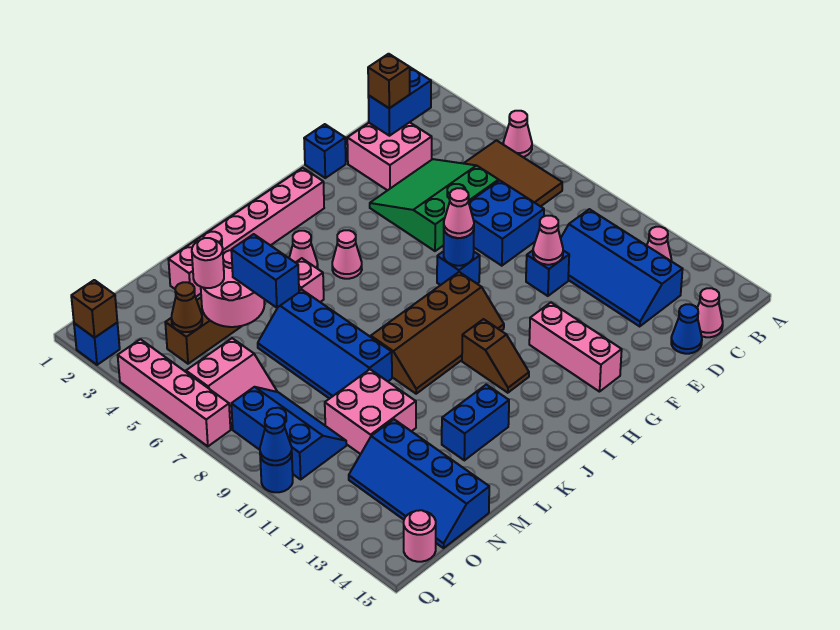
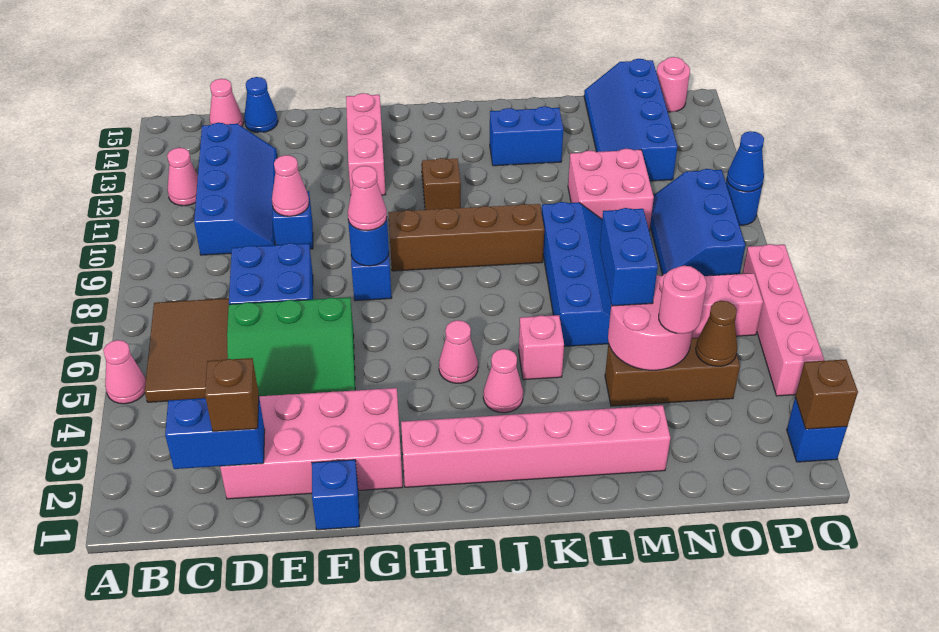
pink 2x2 brick [347,122,432,190] -> pink 2x4 brick [220,388,403,499]
blue 2x4 slope [349,419,489,548] -> blue 2x4 slope turned to [584,59,677,181]

